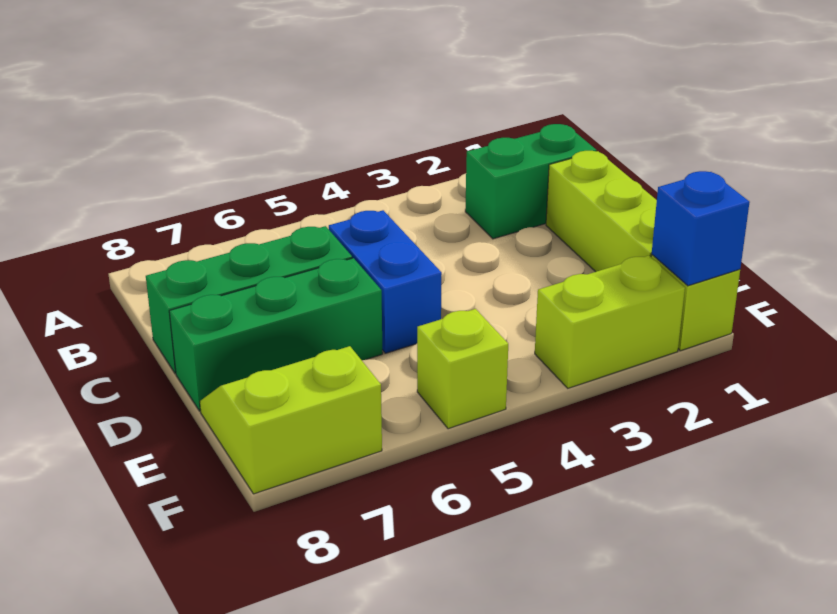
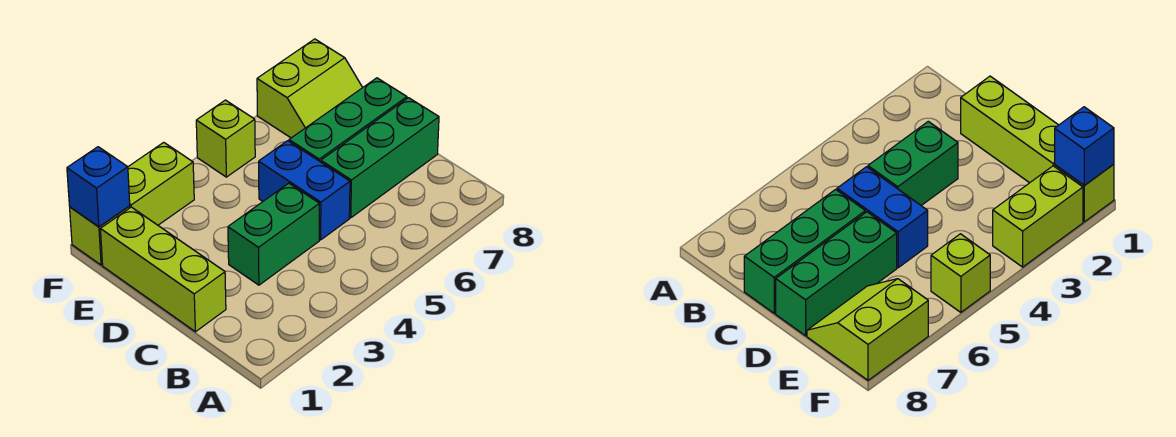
green 1x2 brick [465,124,596,239] -> green 1x2 brick moved to [228,183,319,285]

